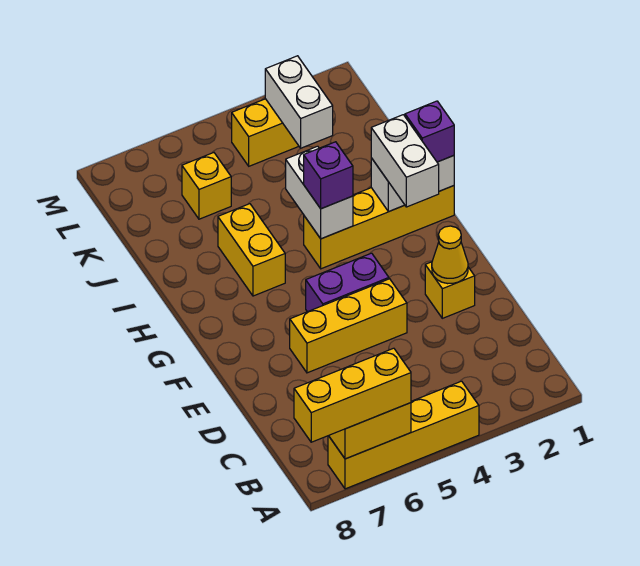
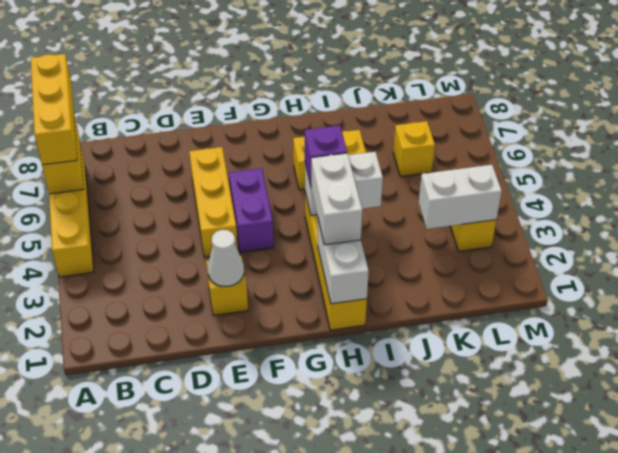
yellow 1x1 cone [432,226,468,284] -> white 1x1 cone [208,230,244,286]
white 1x2 brick [371,115,439,207] -> white 1x2 brick turned to [311,153,362,245]
purple 1x1 brick [405,101,454,162] -> none

